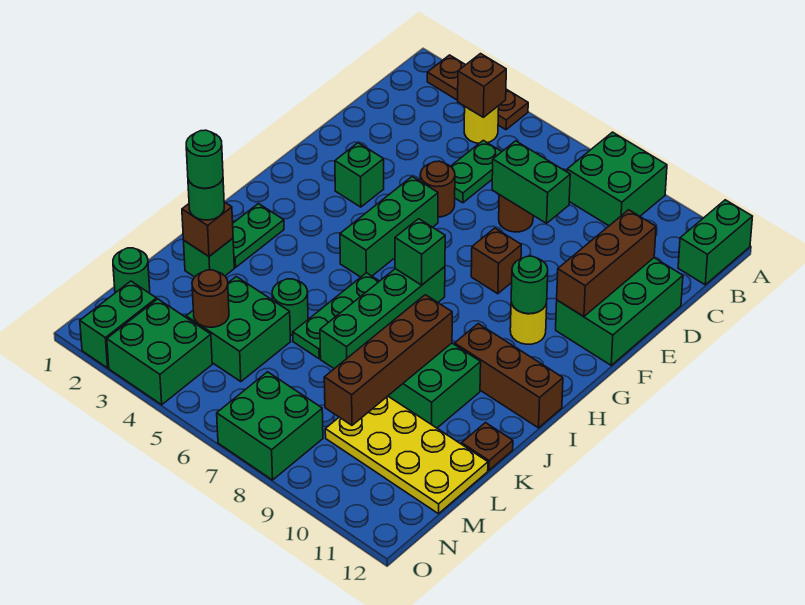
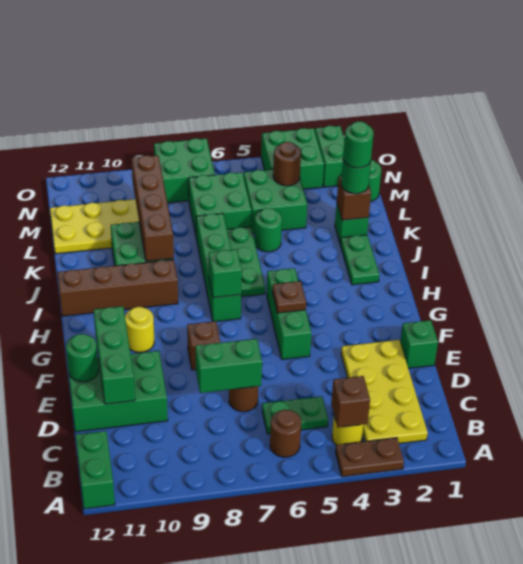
brown 1x3 plate [427,55,528,130] -> brown 1x2 plate [336,438,404,477]
green 2x2 brick [567,132,667,226] -> green 2x2 brick moved to [189,172,251,239]
none -> yellow 2x4 plate [341,340,428,443]
green 1x2 plate [451,140,502,203] -> green 1x2 plate turned to [262,396,328,434]
green 2x3 brick [556,258,683,365] -> green 2x3 brick turned to [67,351,168,432]
brown 1x3 brick [557,210,656,317] -> green 1x3 brick [94,306,135,404]
brown 1x1 round brick [420,161,455,217] -> brown 1x1 round brick moved to [270,410,301,457]
green 1x1 brick [335,143,384,207] -> green 1x1 brick moved to [400,320,438,368]
green 1x1 round brick [511,256,548,314] -> green 1x1 round brick moved to [66,334,98,382]
brown 1x3 brick [455,324,563,428] -> brown 1x4 brick [57,260,178,316]
brown 1x1 plate [462,423,513,470] -> brown 1x1 plate moved to [272,281,306,313]

